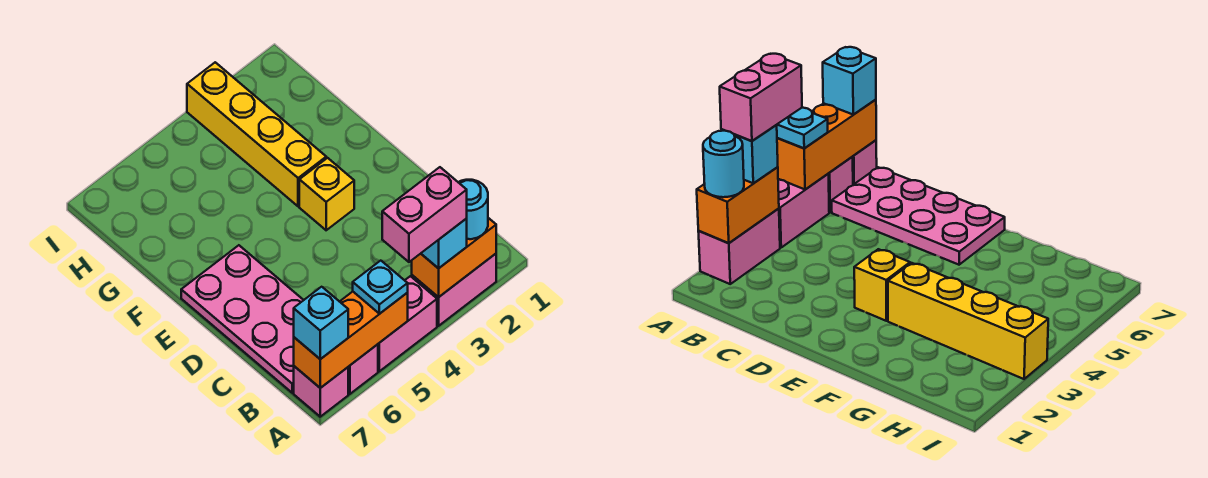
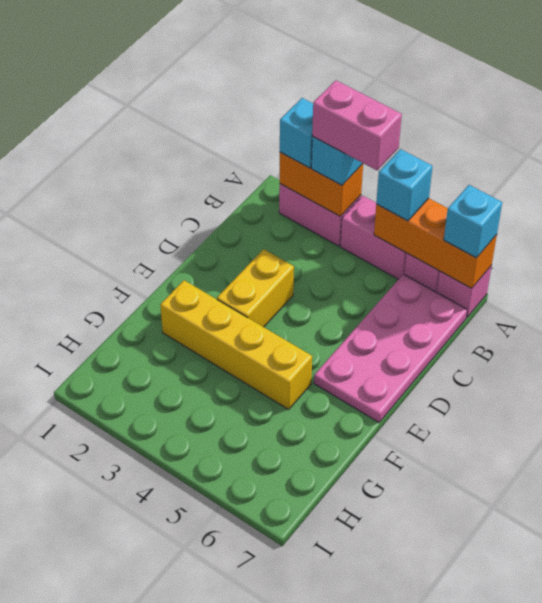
cyan 1x1 round brick [458,180,488,239] -> cyan 1x1 brick [280,98,313,168]
cyan 1x1 plate [353,261,408,314] -> cyan 1x1 brick [376,149,433,221]
yellow 1x1 brick [299,158,354,230] -> yellow 1x2 brick [217,249,294,327]
yellow 1x4 brick [187,62,326,206] -> yellow 1x4 brick turned to [160,280,312,409]

